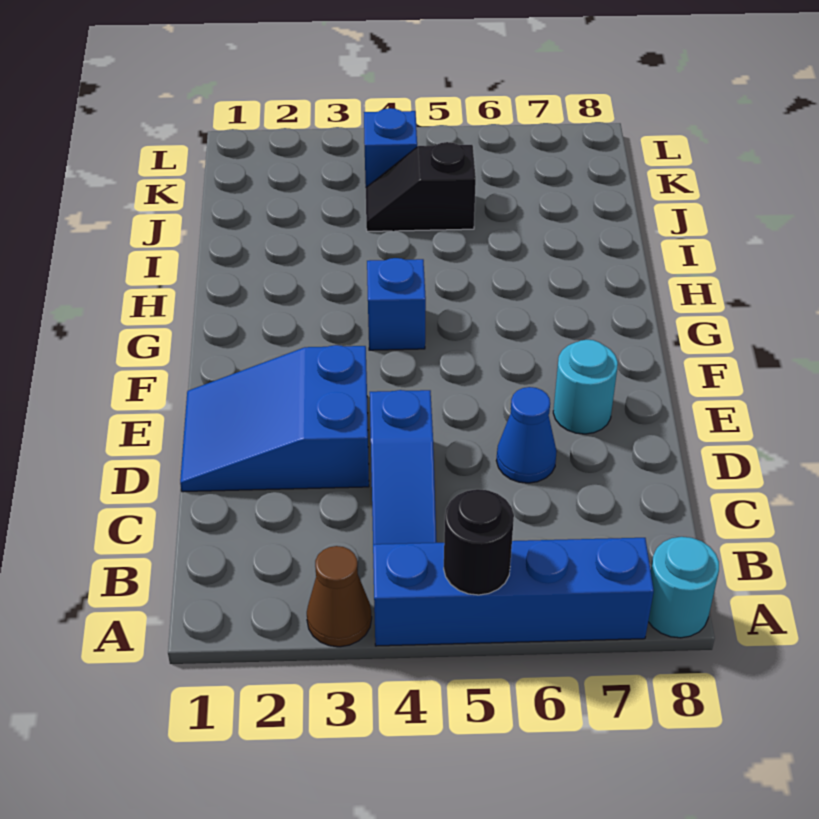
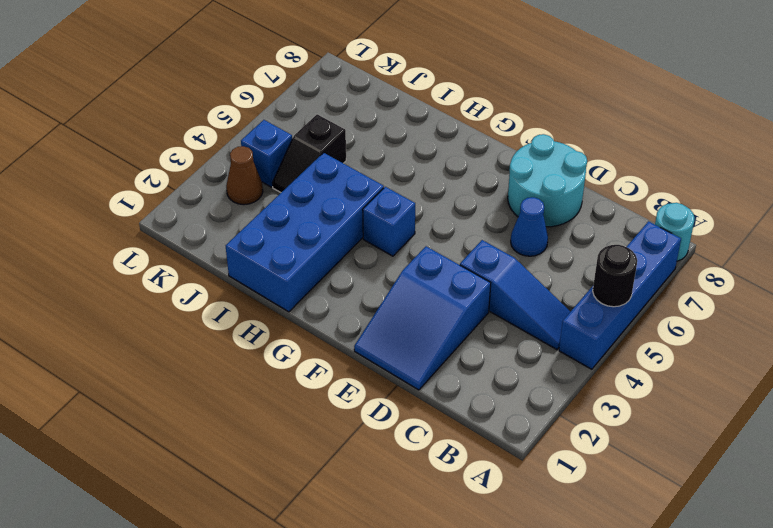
brown 1x1 cone [307,546,372,647] -> brown 1x1 cone moved to [226,146,263,205]
cyan 1x1 round brick [553,340,618,434] -> cyan 2x2 round brick [508,134,587,227]
none -> blue 2x4 brick [226,153,384,312]

